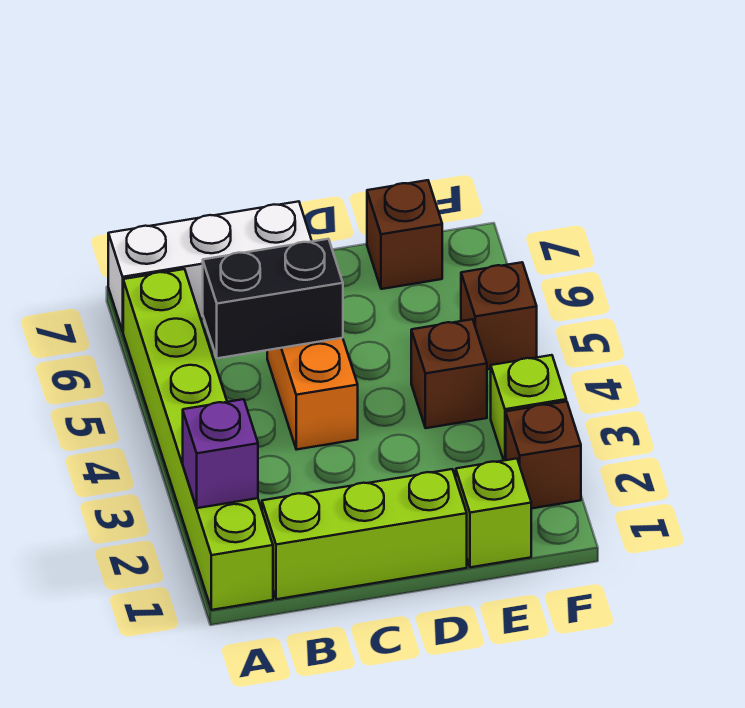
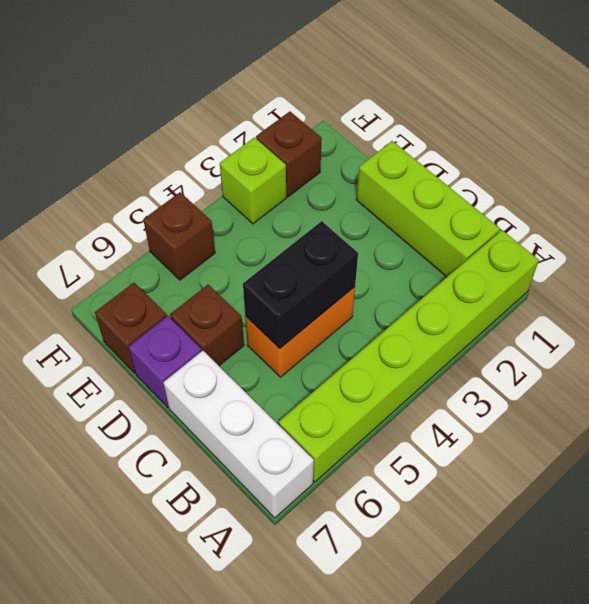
purple 1x1 brick [183,399,258,508] -> purple 1x1 brick moved to [129,316,202,408]
black 1x2 brick [203,239,343,358] -> black 1x2 brick turned to [243,221,358,349]
lime 1x1 brick [456,459,531,567] -> none
brown 1x1 brick [411,319,487,428] -> brown 1x1 brick moved to [170,285,244,366]

